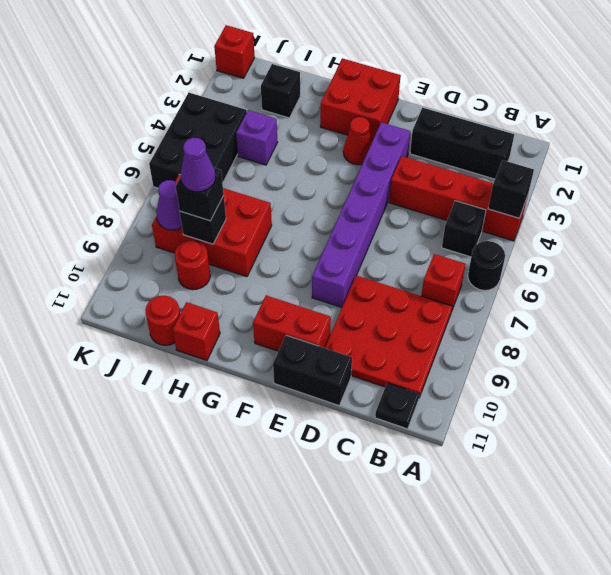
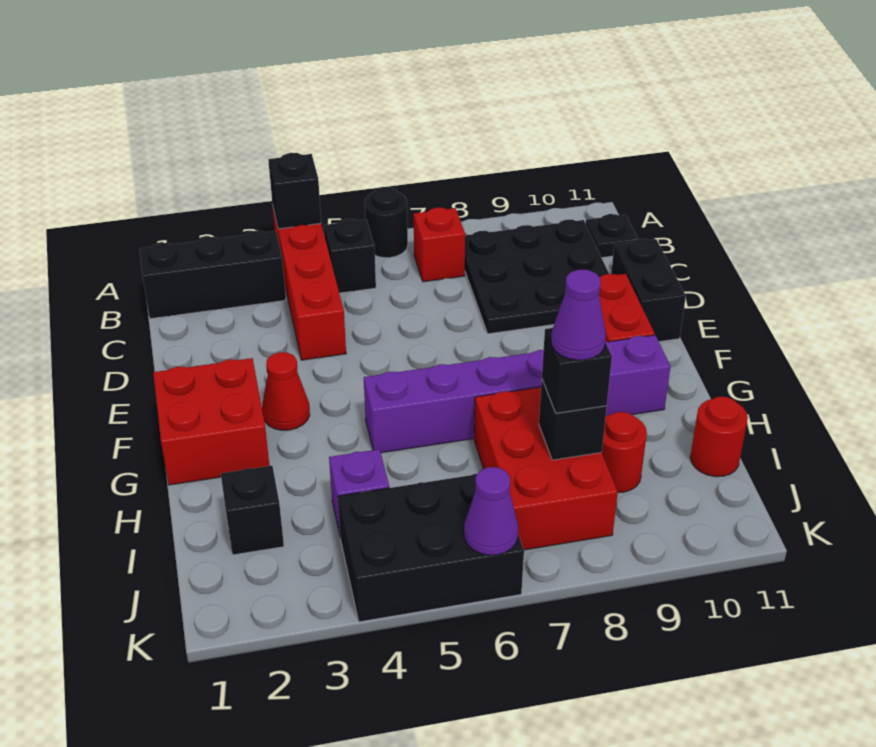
black 1x3 brick [410,108,514,179] -> black 1x3 brick turned to [139,231,286,319]
red 3x3 plate [325,275,453,397] -> black 3x3 plate [465,220,609,334]
purple 1x6 brick [312,122,410,307] -> purple 1x6 brick moved to [364,335,670,453]
red 1x1 brick [173,302,220,360] -> none
purple 1x1 cone [156,180,182,230] -> purple 1x1 cone moved to [464,467,518,555]
red 1x1 brick [214,25,255,78] -> none

